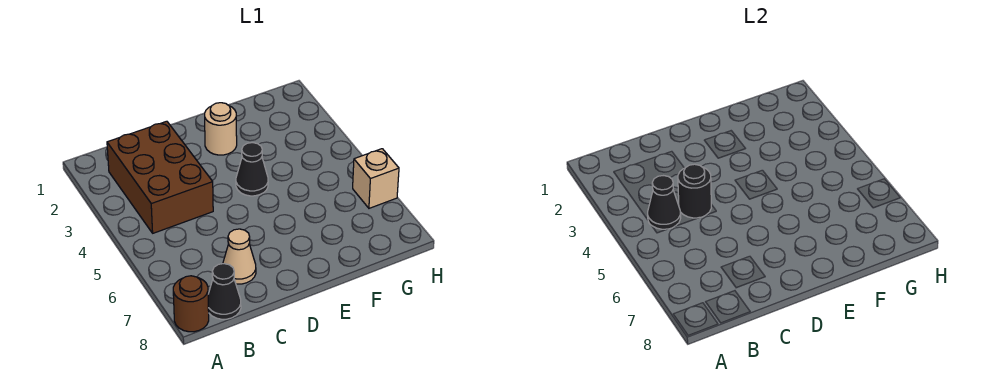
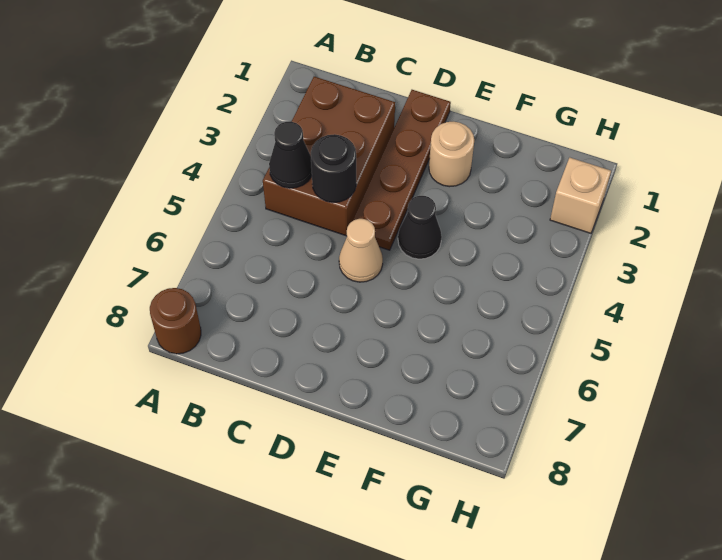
black 1x1 cone [208,264,241,319] -> none
tan 1x1 cone [223,229,256,284] -> tan 1x1 cone moved to [339,219,383,282]
none -> brown 1x4 plate [353,90,451,250]
tan 1x1 brick [353,149,399,208] -> tan 1x1 brick moved to [550,158,611,233]

